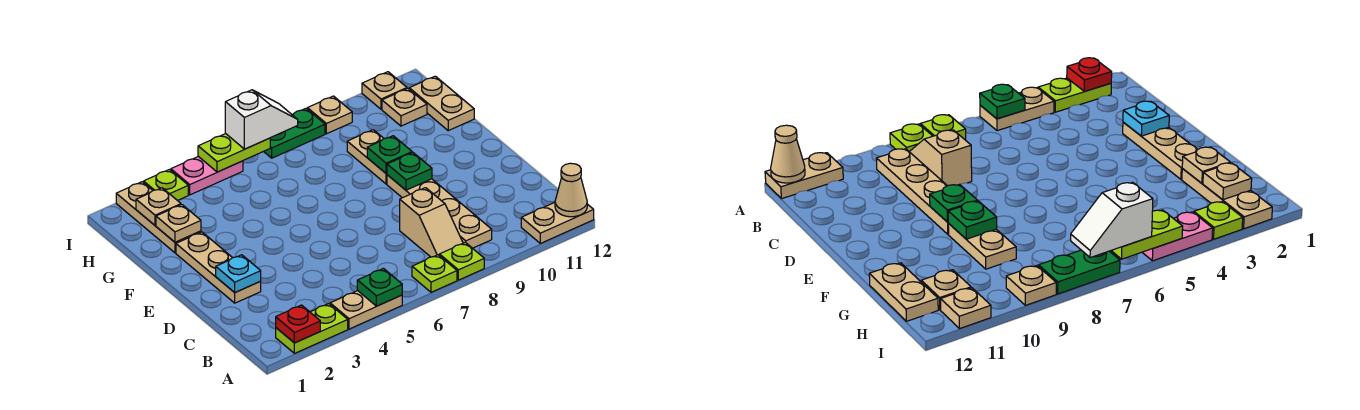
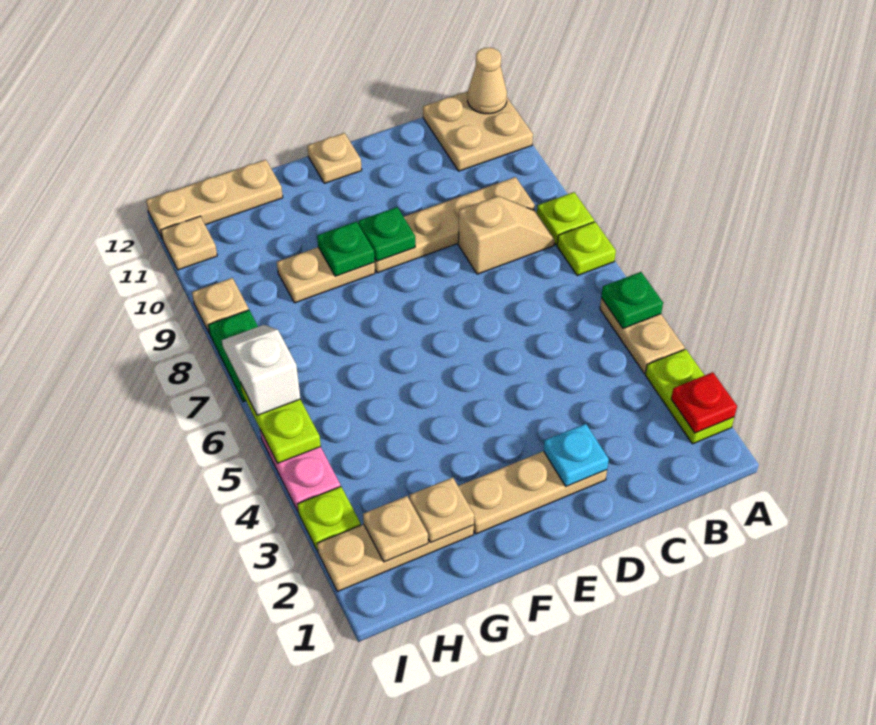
tan 1x2 plate [521,203,594,243] -> tan 2x2 plate [423,91,533,171]
tan 1x2 plate [409,76,474,131] -> tan 1x3 plate [146,160,283,239]
tan 1x1 plate [382,89,427,126] -> tan 1x1 plate moved to [308,133,362,183]

